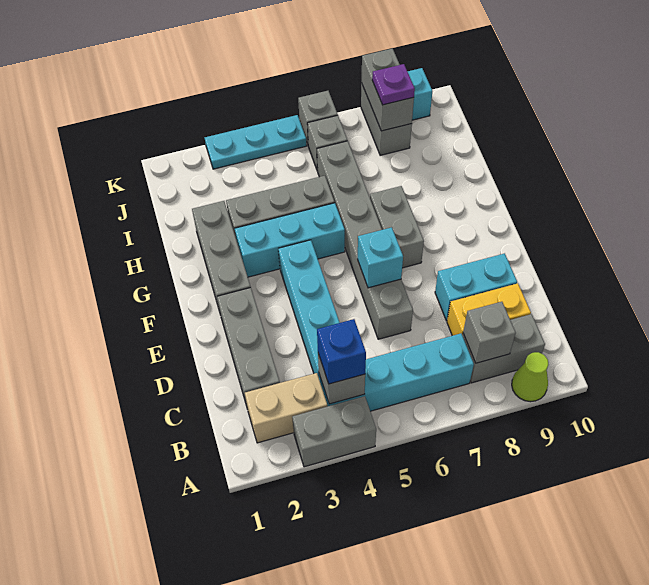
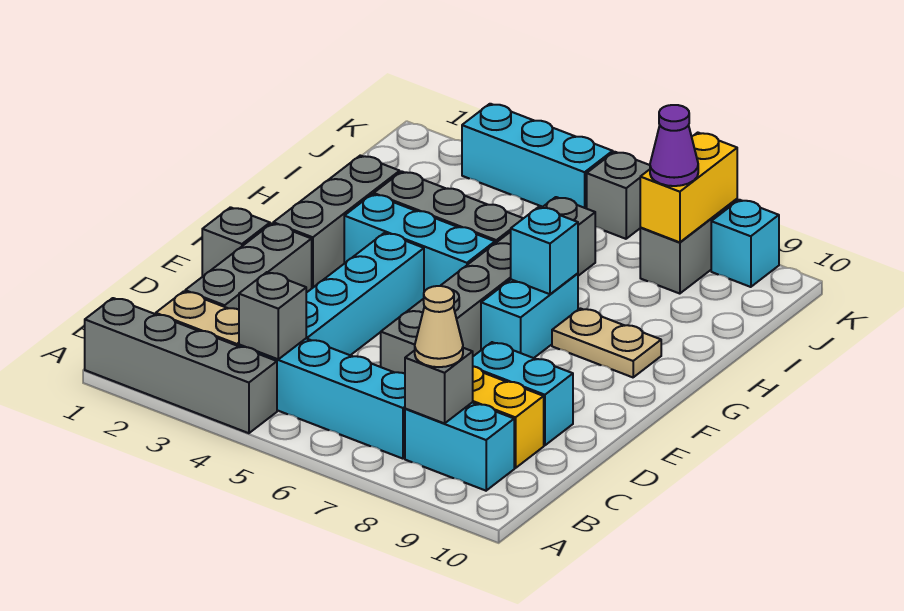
grey 1x2 brick [292,396,376,467] -> grey 1x4 brick [85,298,277,433]
lime 1x1 cone [512,352,548,402] -> none
blue 1x1 brick [317,319,366,384] -> none
grey 1x2 brick [463,314,545,383] -> cyan 1x2 brick [405,402,514,491]
none -> tan 1x1 cone [415,286,463,367]
cyan 1x1 brick [358,227,403,288] -> cyan 1x1 brick moved to [511,207,578,294]
grey 1x2 brick [370,186,424,268] -> cyan 1x2 brick [481,273,578,358]
none -> tan 1x2 plate [552,308,661,377]
grey 1x1 brick [307,115,347,171] -> grey 1x1 brick moved to [202,207,270,277]
grey 1x2 brick [361,48,414,131] -> yellow 1x2 brick [640,133,737,242]
purple 1x1 plate [372,64,415,105] -> purple 1x1 cone [650,105,698,186]
cyan 1x3 plate [205,115,307,169] -> cyan 1x3 brick [462,104,613,209]

